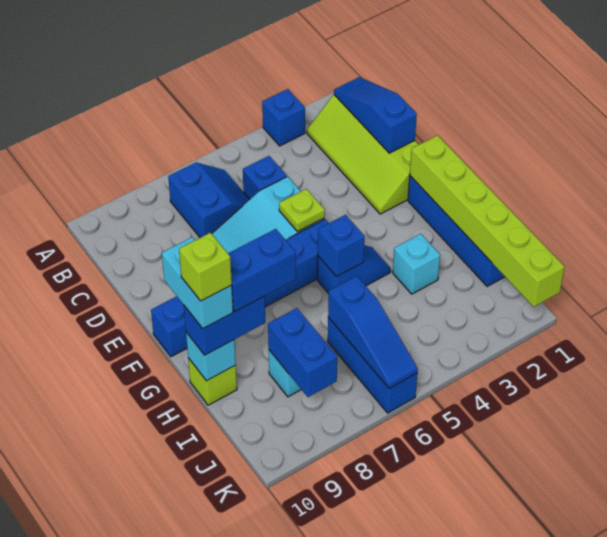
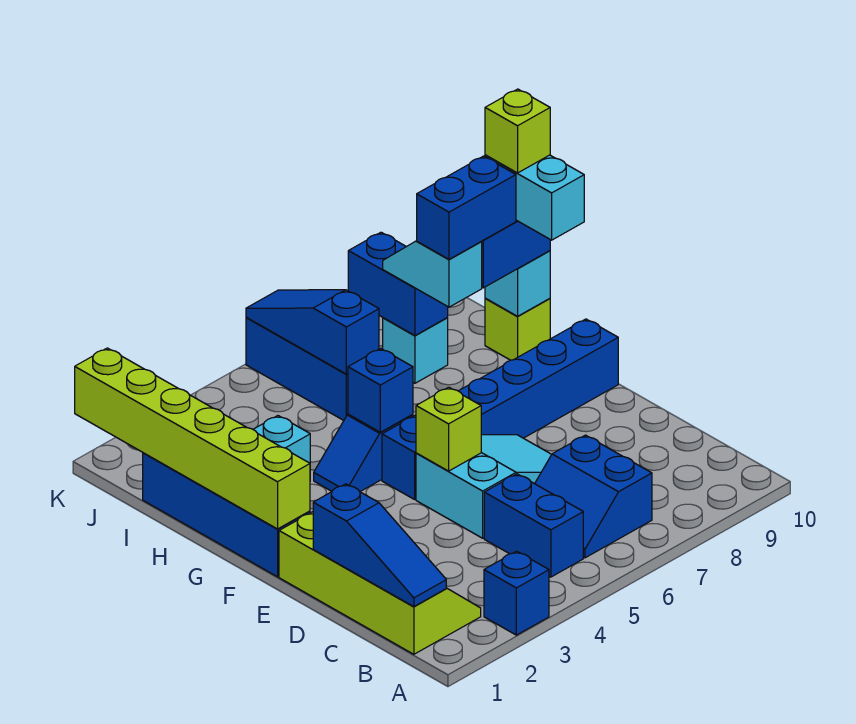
blue 1x1 brick [243,156,287,199] -> blue 1x2 brick [484,474,583,577]
lime 1x1 plate [279,189,325,232] -> lime 1x1 brick [416,387,481,471]
none -> cyan 1x2 slope [383,241,482,307]

